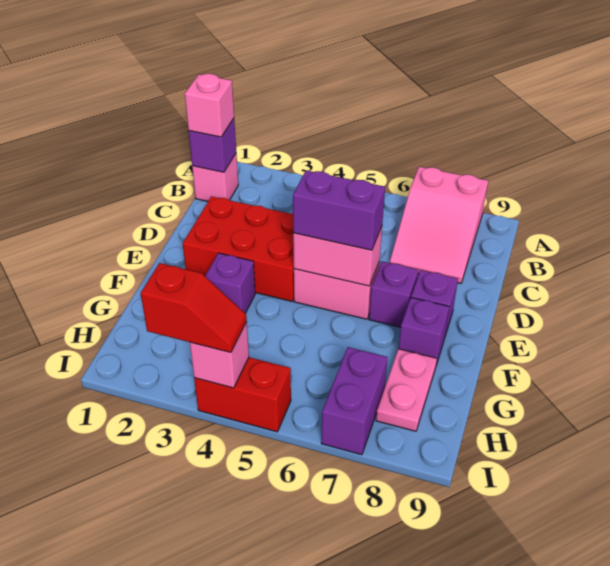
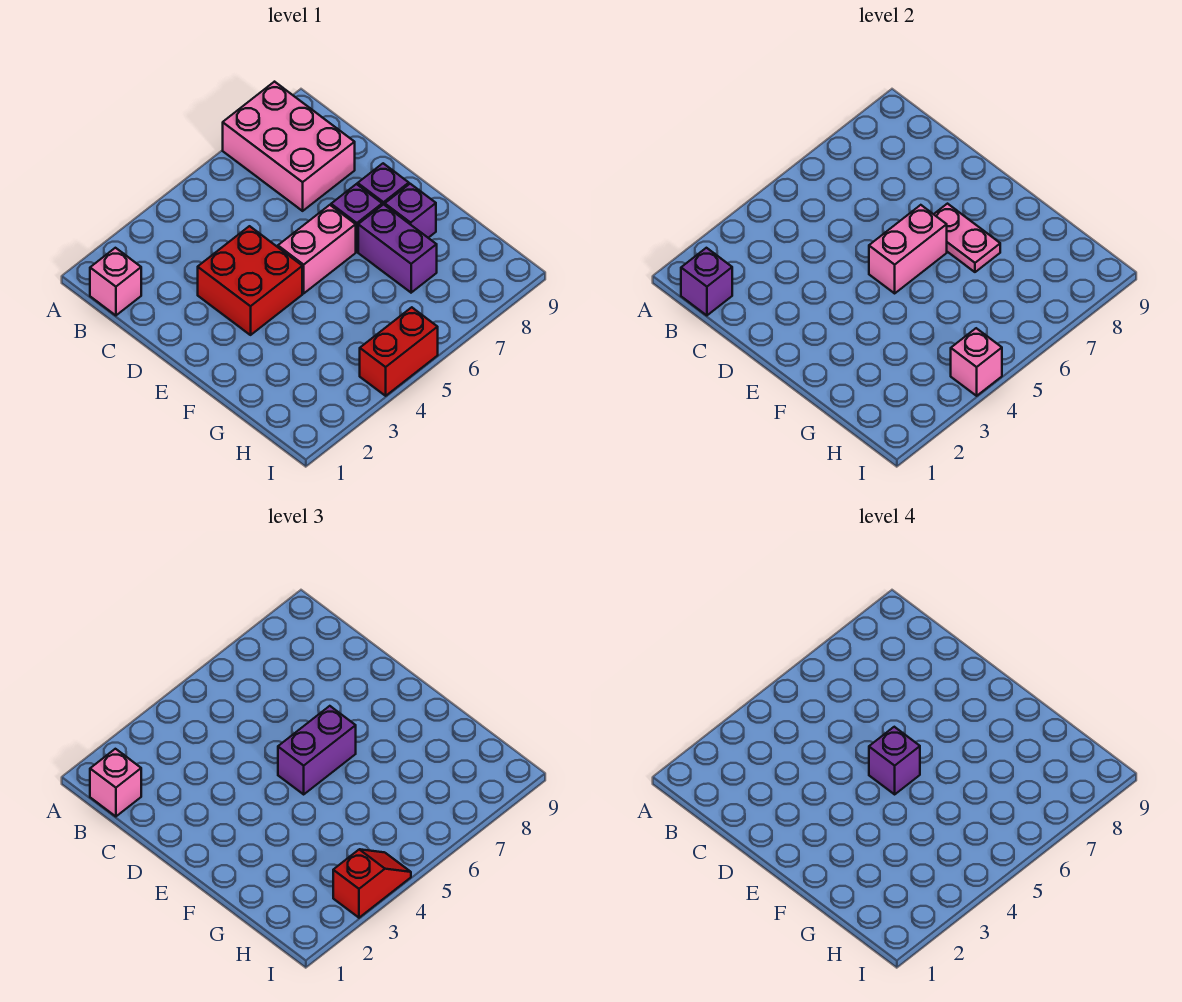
pink 2x3 slope [390,167,488,283] -> pink 2x3 brick [223,82,355,211]
red 2x3 brick [183,197,294,301] -> red 2x2 brick [198,226,302,335]
purple 1x1 brick [205,253,255,313] -> purple 1x1 brick moved to [869,727,920,794]
pink 1x2 plate [376,349,437,431] -> pink 1x2 plate moved to [934,204,1000,272]
purple 1x2 brick [321,347,388,455] -> purple 1x2 brick moved to [358,204,437,293]

